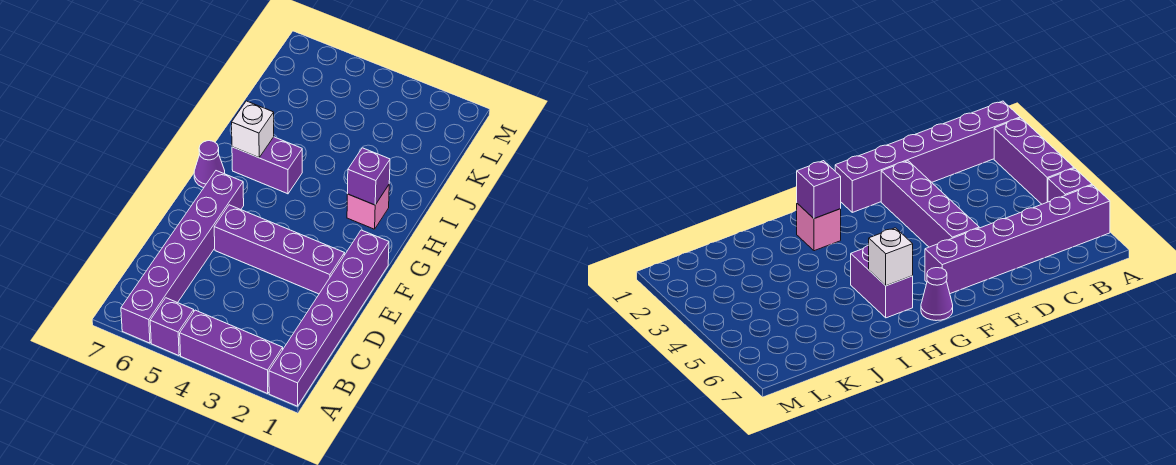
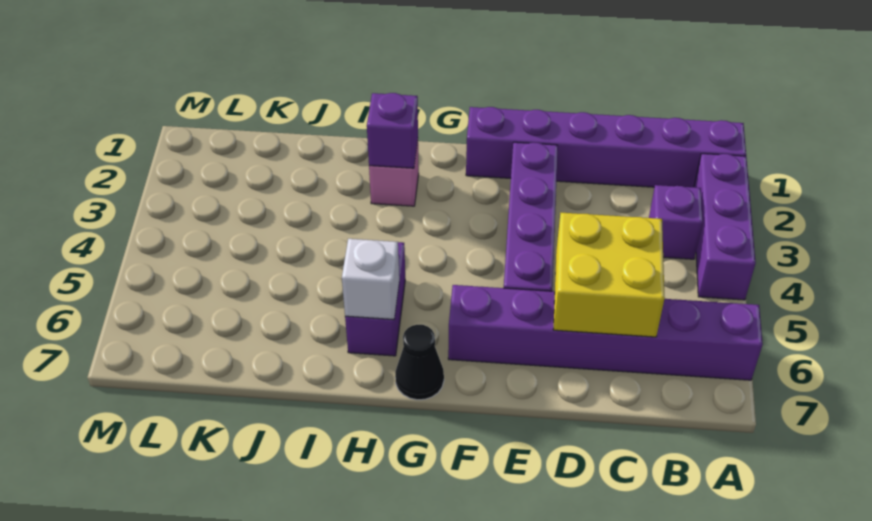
purple 1x1 brick [150,298,194,356] -> purple 1x1 brick moved to [649,185,703,259]
none -> yellow 2x2 brick [553,213,665,337]
purple 1x1 cone [194,141,225,188] -> black 1x1 cone [395,325,444,400]

